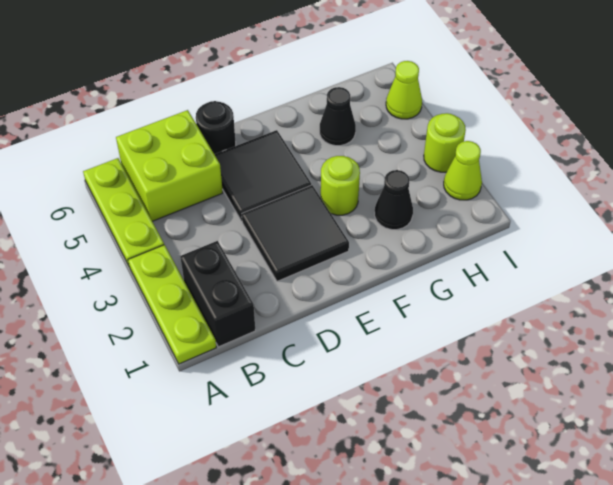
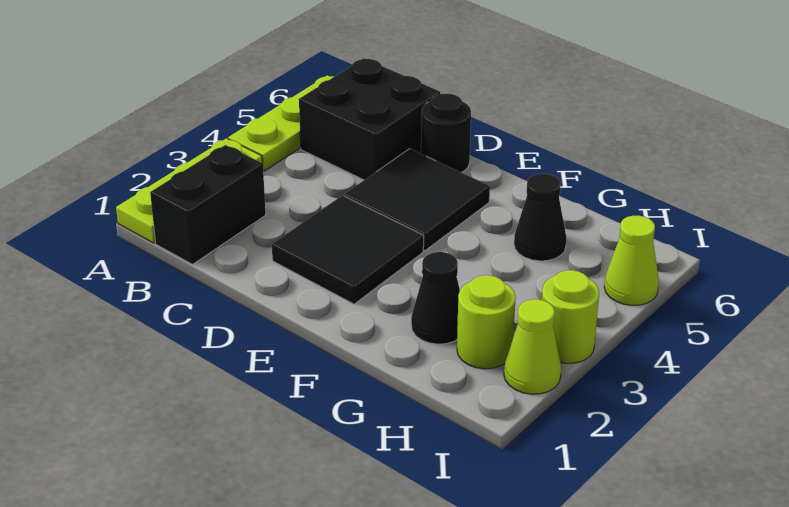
lime 2x2 brick [116,110,223,221] -> black 2x2 brick [299,58,440,180]
lime 1x1 round brick [321,156,360,215] -> lime 1x1 round brick moved to [457,275,516,369]

